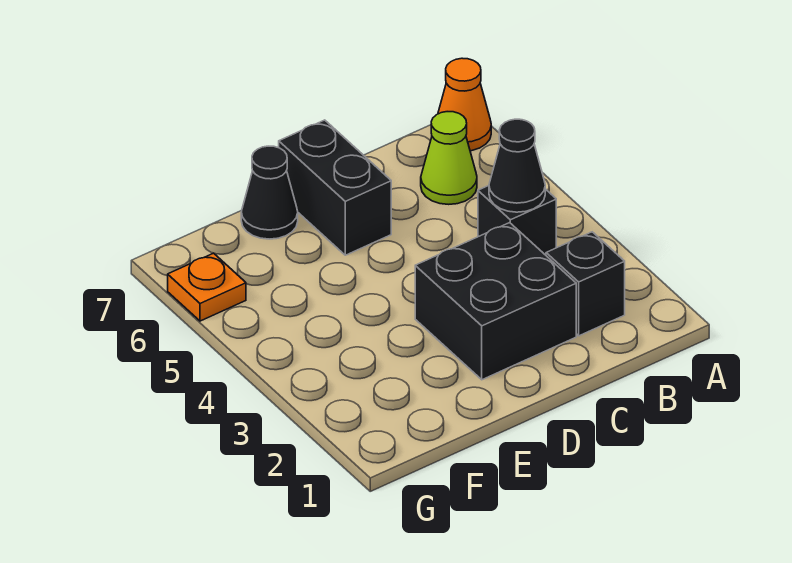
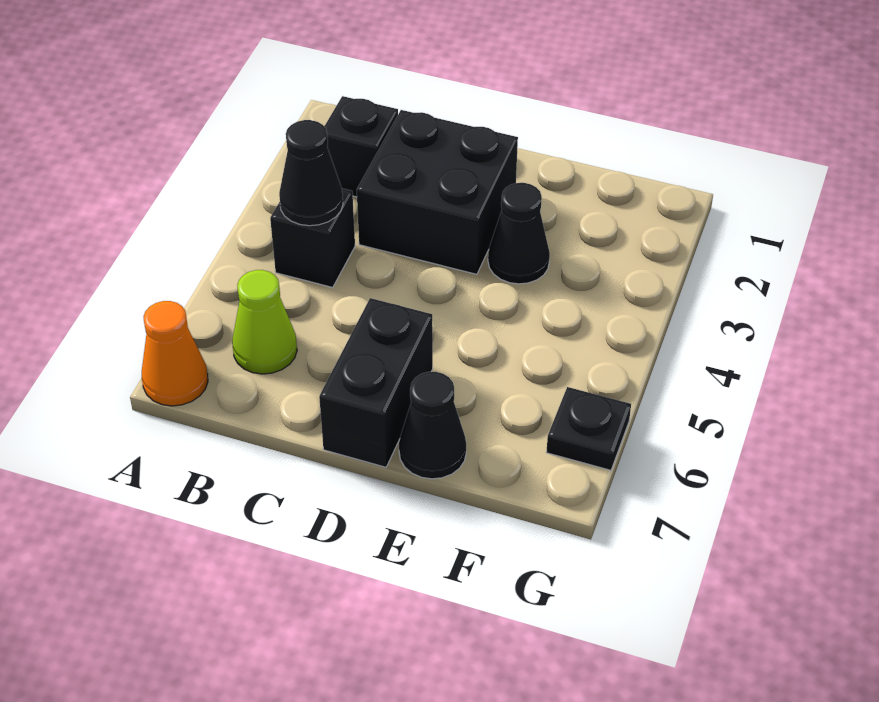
none -> black 1x1 cone [488,183,550,284]
orange 1x1 plate [168,253,246,321] -> black 1x1 plate [546,387,631,470]

